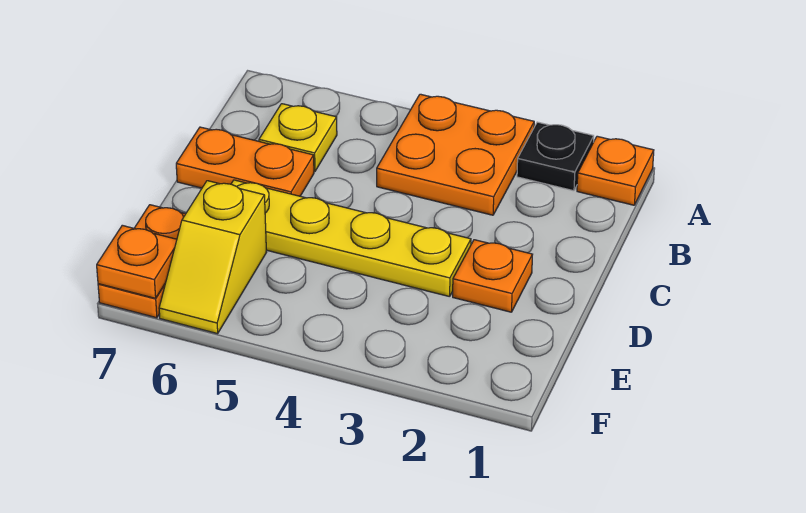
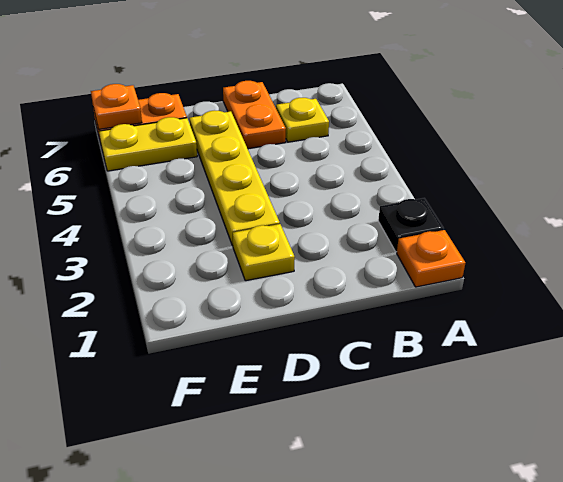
orange 2x2 plate [377,94,534,215] -> none
orange 1x1 plate [453,240,533,312] -> yellow 1x1 plate [233,224,295,281]
yellow 1x2 slope [159,181,266,334] -> yellow 1x2 plate [99,117,197,171]

